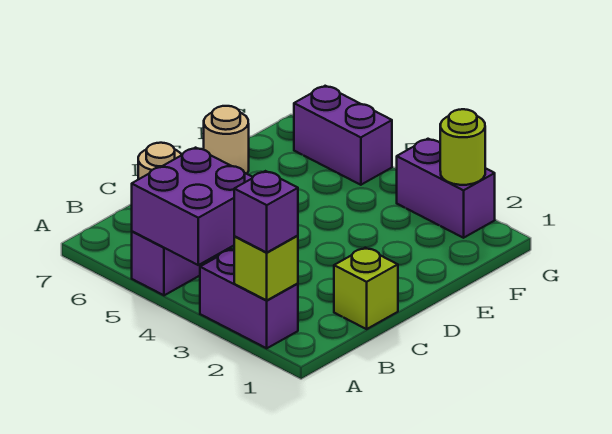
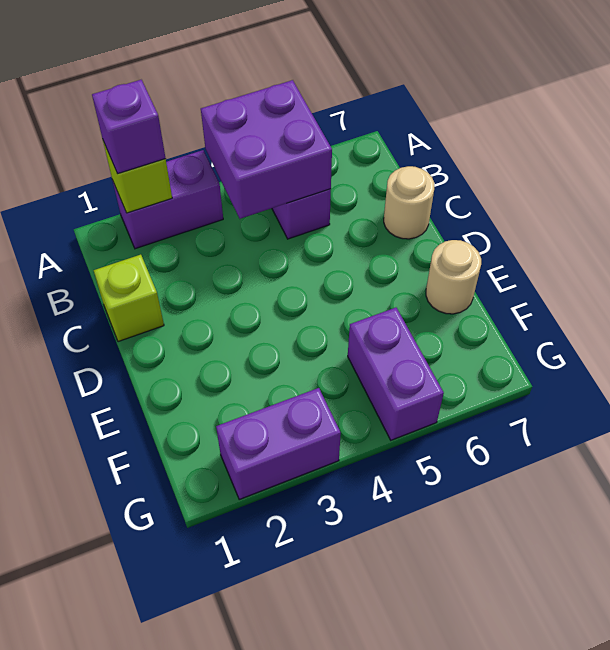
lime 1x1 round brick [440,109,485,185] -> none
purple 1x2 brick [294,86,392,185] -> purple 1x2 brick turned to [348,308,444,440]

